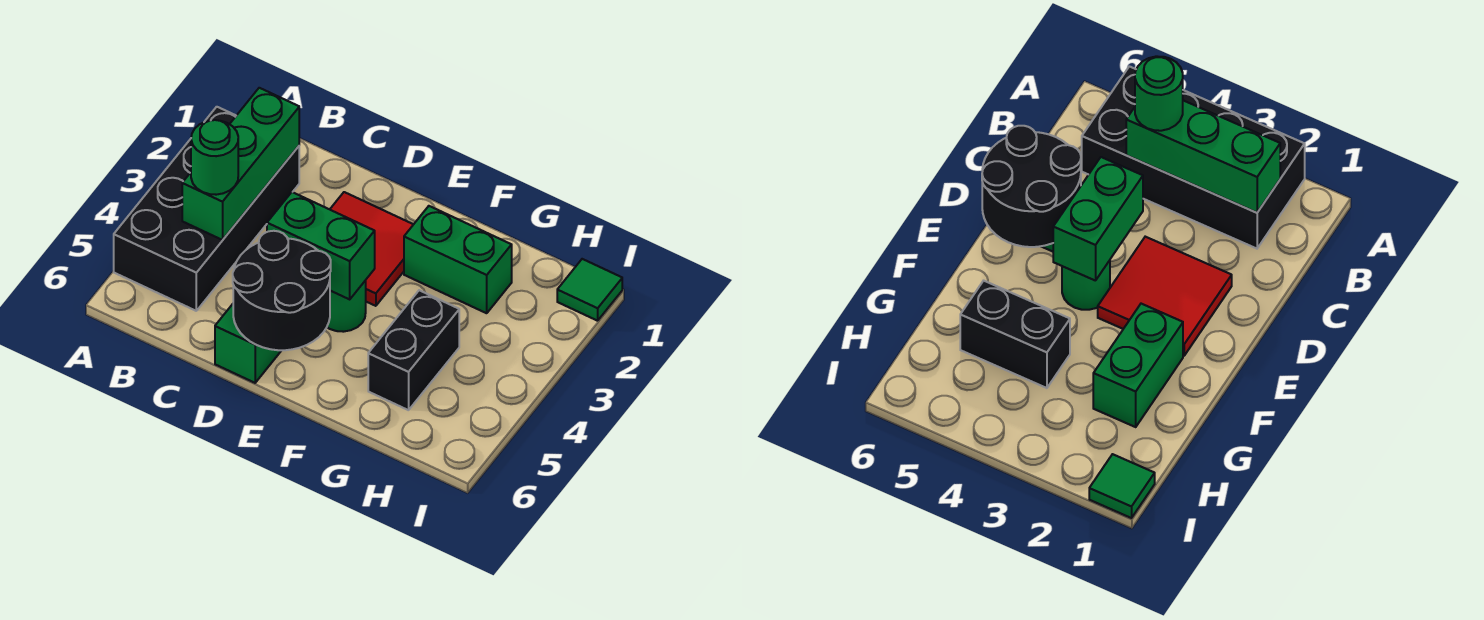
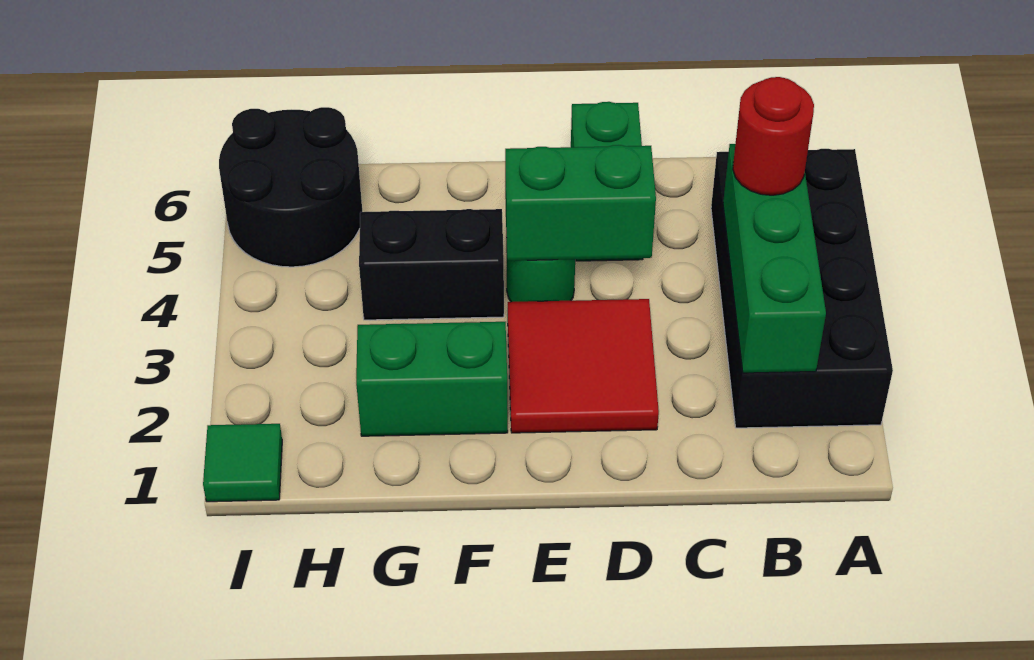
green 1x1 round brick [191,120,238,195] -> red 1x1 round brick [733,77,814,195]
black 2x2 round brick [233,231,331,350] -> black 2x2 round brick moved to [219,107,362,267]
black 1x2 brick [368,290,459,410] -> black 1x2 brick turned to [359,209,504,320]

